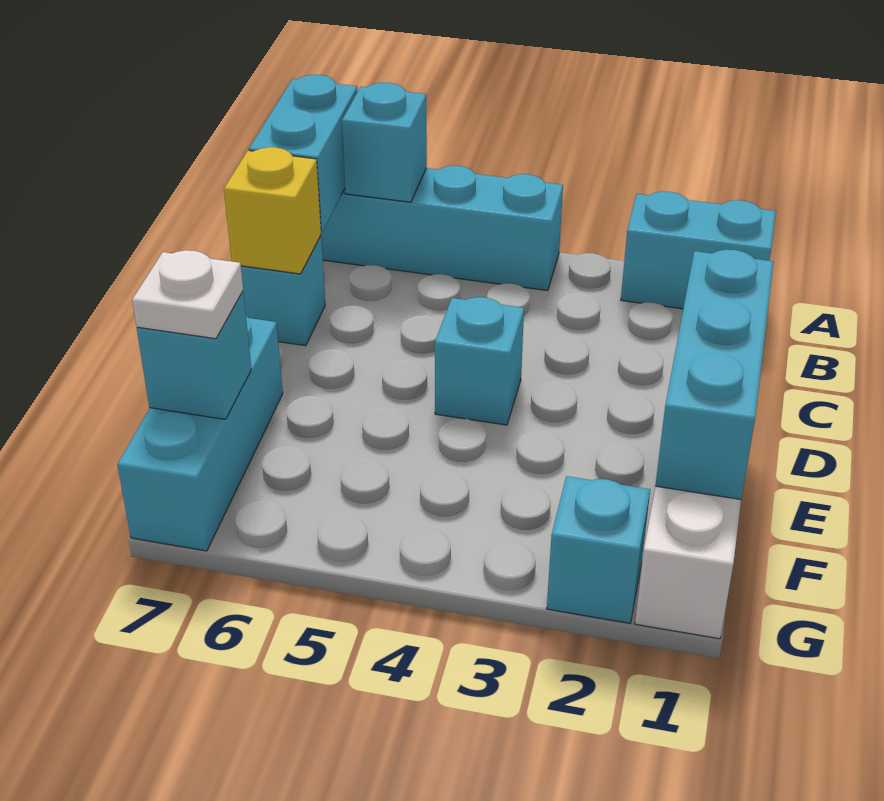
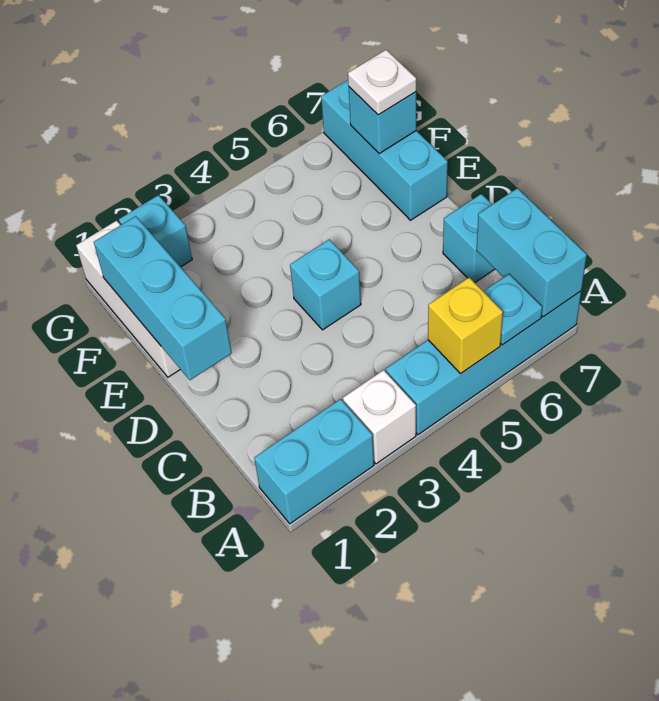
none -> white 1x1 brick [343,370,416,464]
cyan 1x1 brick [342,83,427,202] -> cyan 1x1 plate [483,274,542,345]
yellow 1x1 brick [224,147,321,274] -> yellow 1x1 brick moved to [428,278,503,374]

